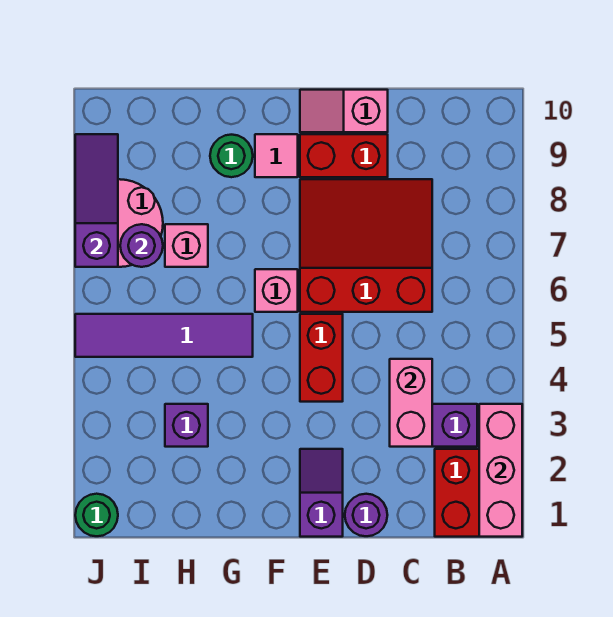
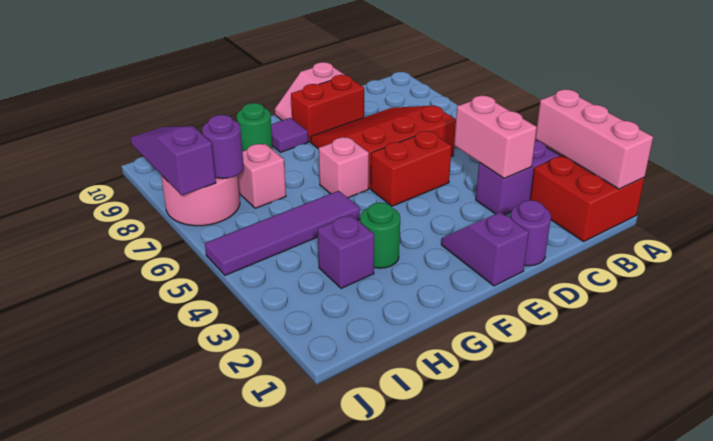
red 1x2 brick [300,314,343,402] -> red 1x2 brick turned to [371,131,452,206]
pink 1x1 tile [255,134,298,177] -> purple 1x1 tile [271,118,308,152]
green 1x1 round brick [75,494,118,536] -> green 1x1 round brick moved to [360,202,400,268]

